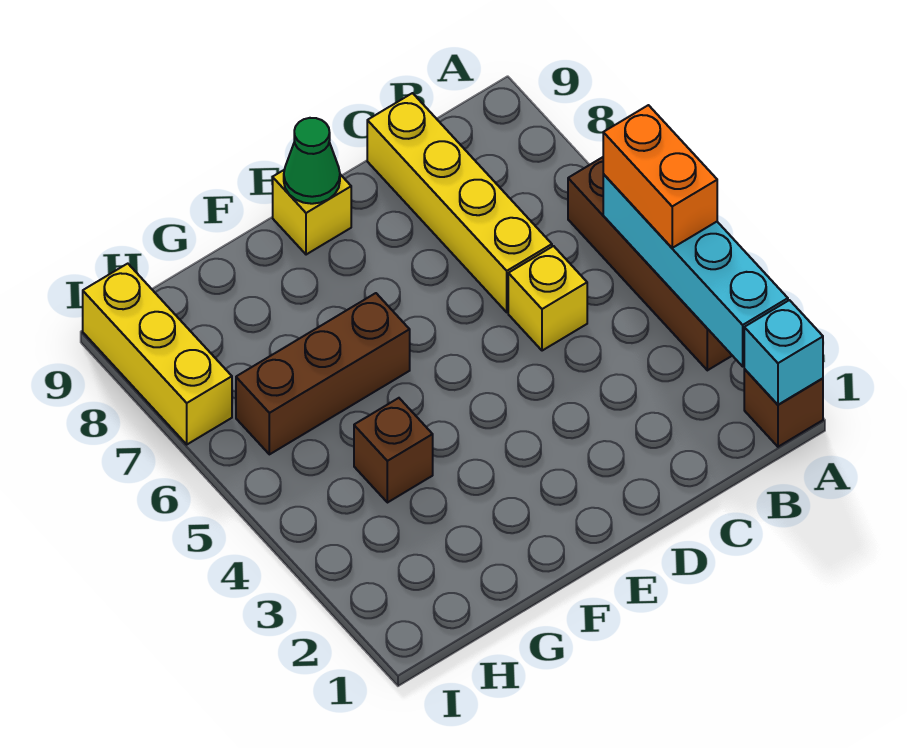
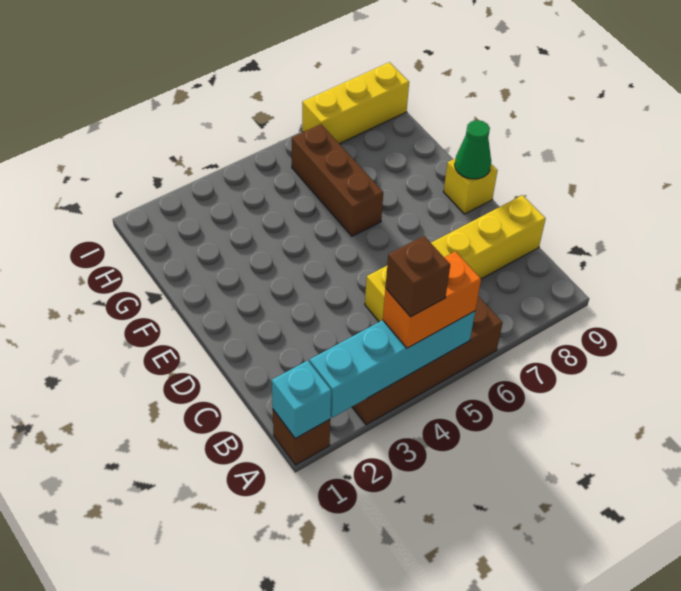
brown 1x1 brick [354,398,433,503] -> brown 1x1 brick moved to [385,236,450,317]

